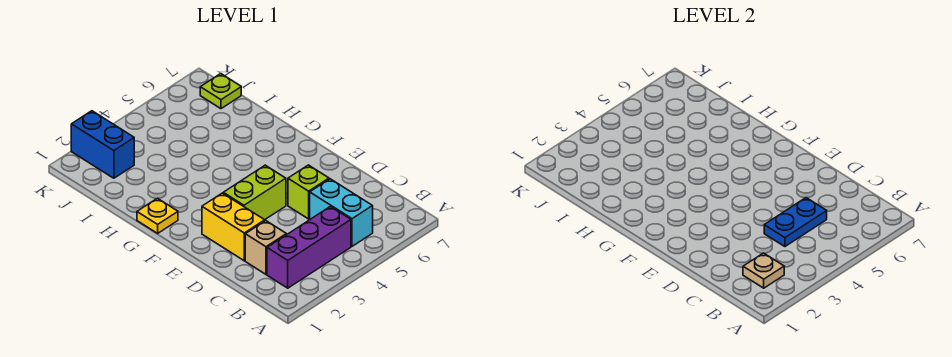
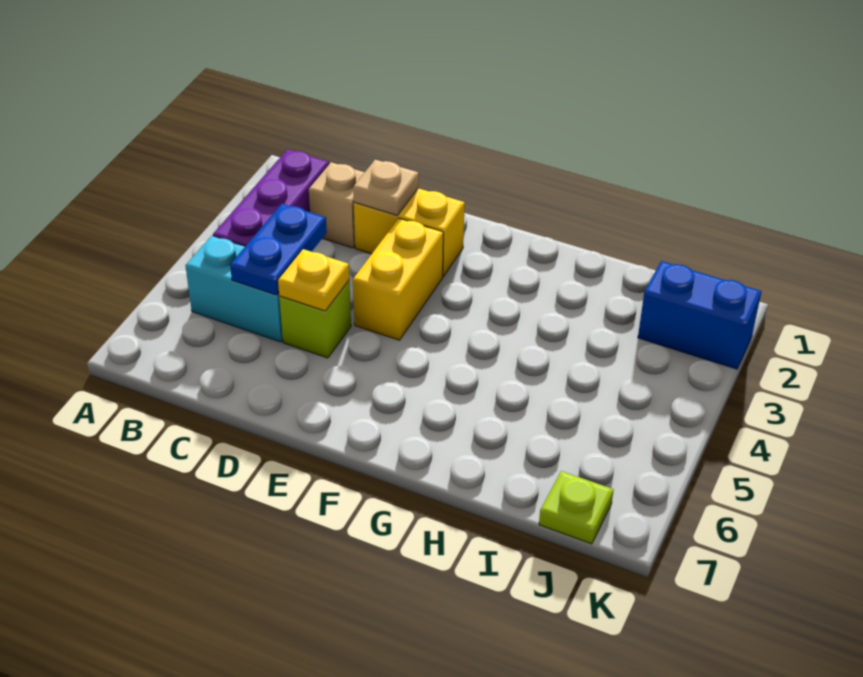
tan 1x1 plate [743,253,784,288] -> tan 1x1 plate moved to [353,160,419,215]
lime 1x2 brick [223,165,286,220] -> yellow 1x2 brick [353,218,443,340]
yellow 1x1 plate [137,198,178,233] -> yellow 1x1 plate moved to [278,249,349,311]

